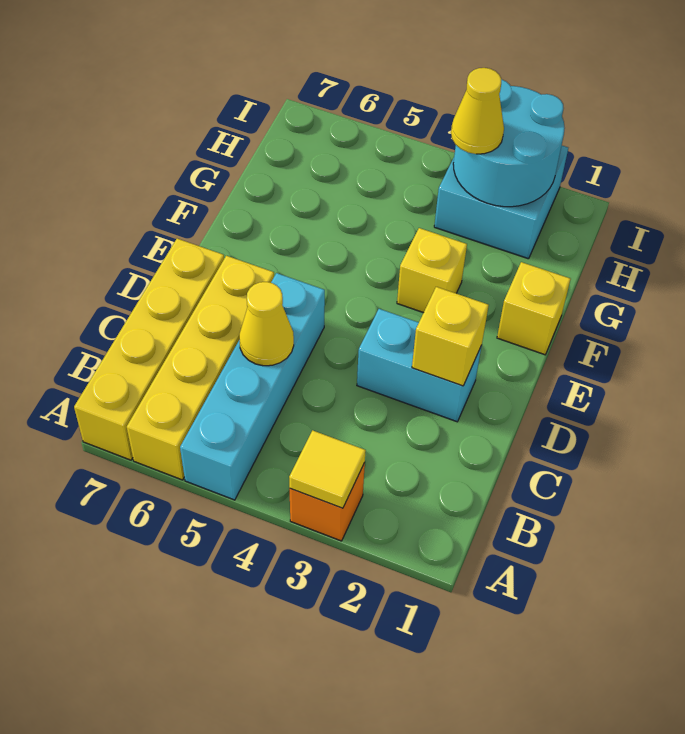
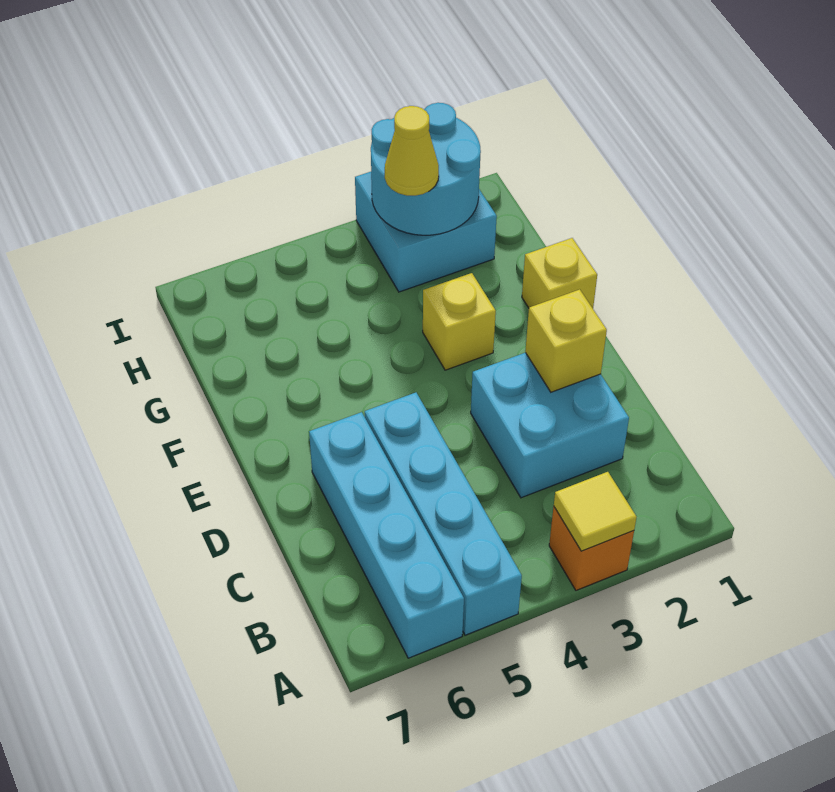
yellow 1x4 brick [127,256,274,480] -> cyan 1x4 brick [309,412,464,658]
yellow 1x4 brick [74,239,224,460] -> none
yellow 1x1 cone [239,282,294,366] -> none
cyan 1x2 brick [357,309,481,422] -> cyan 2x2 brick [471,353,629,498]

